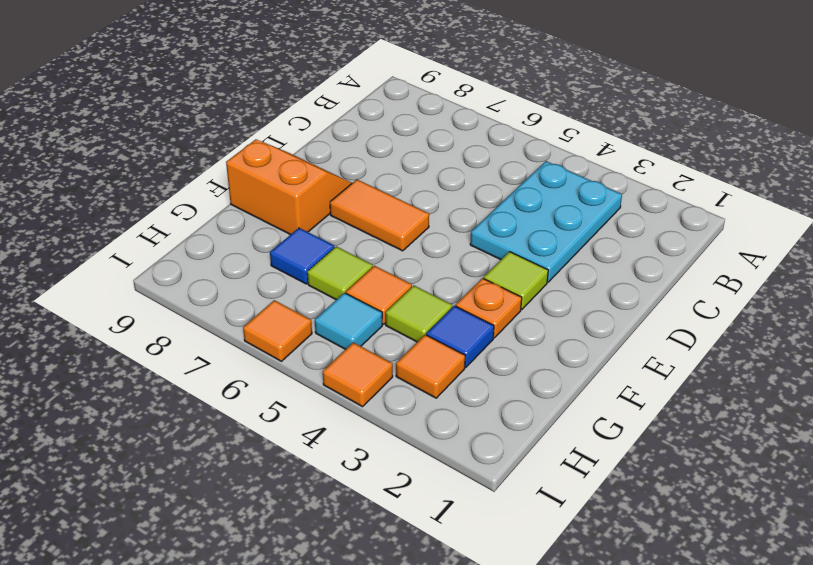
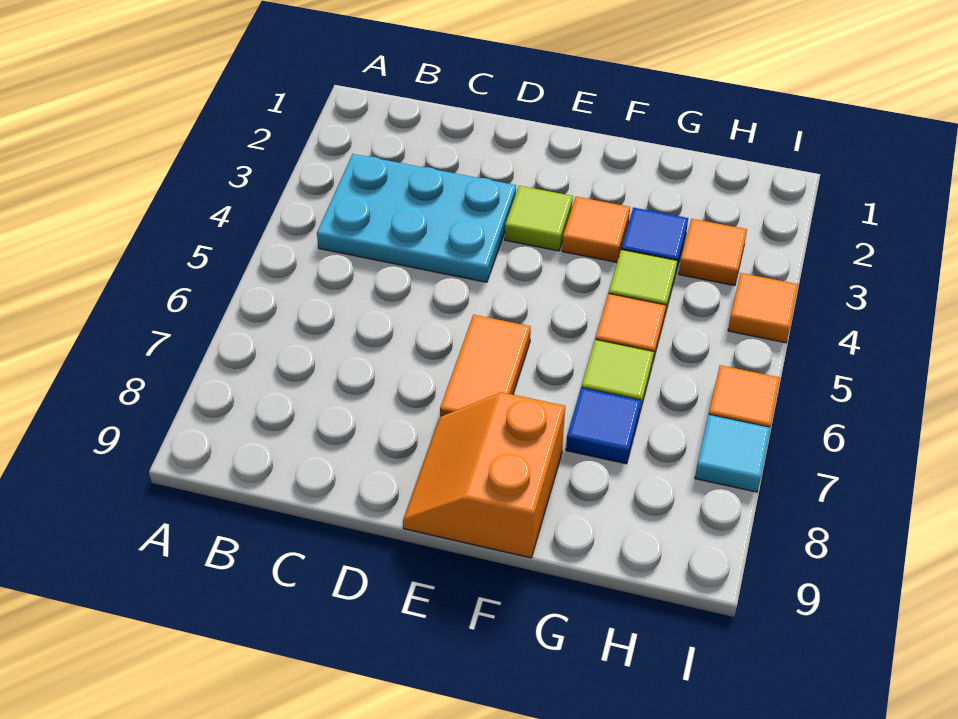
orange 1x1 plate [456,278,522,338] -> orange 1x1 tile [562,197,630,262]
cyan 1x1 tile [315,293,382,349] -> cyan 1x1 tile moved to [695,415,770,492]

